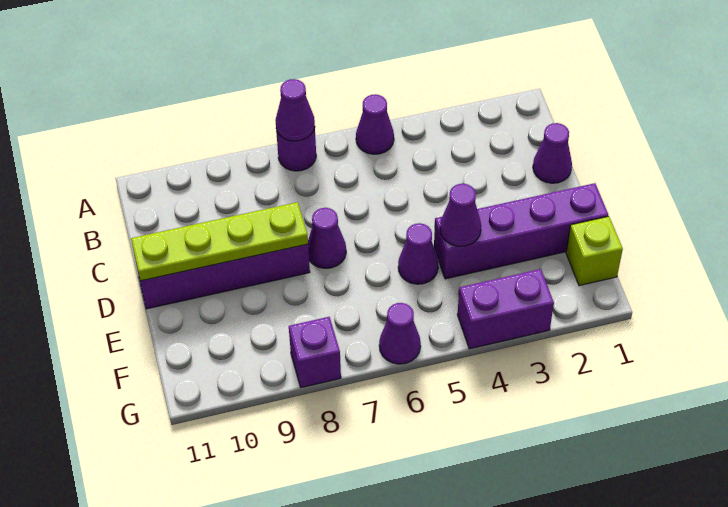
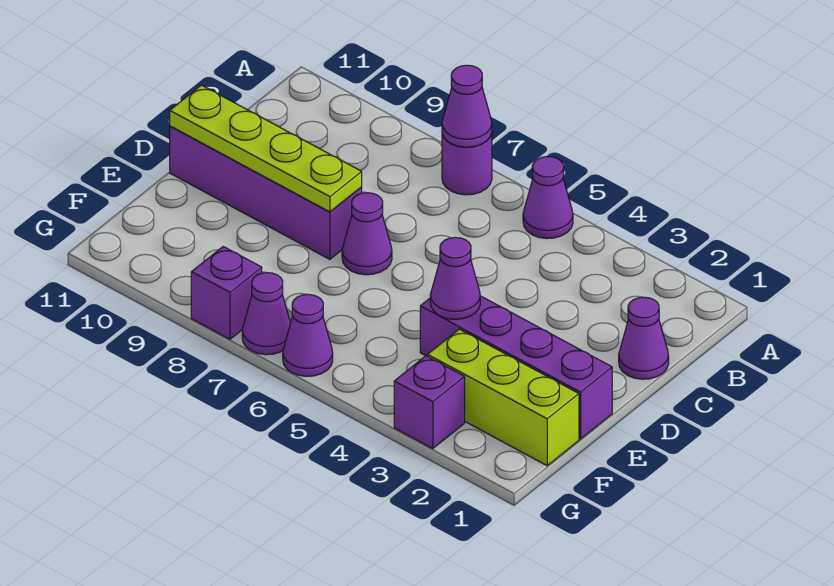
purple 1x1 cone [398,223,438,284] -> purple 1x1 cone moved to [242,273,291,355]
lime 1x1 brick [566,216,623,286] -> lime 1x3 brick [428,329,579,466]
purple 1x2 brick [457,269,554,349] -> purple 1x1 brick [394,356,465,449]

